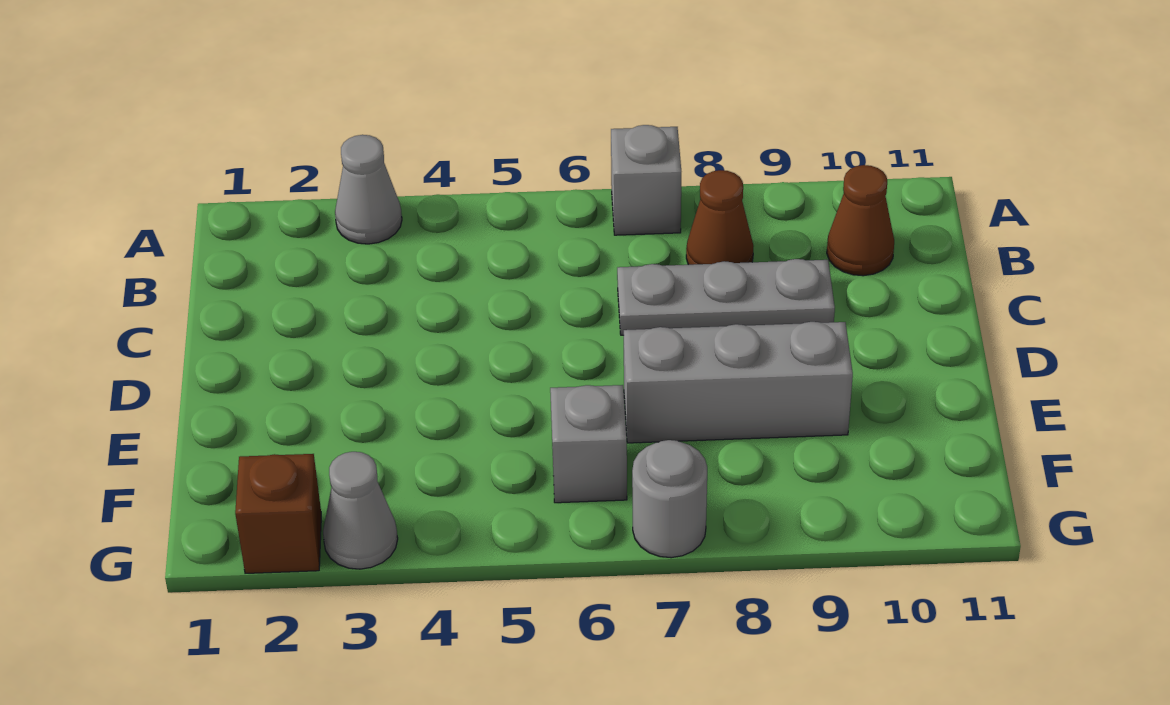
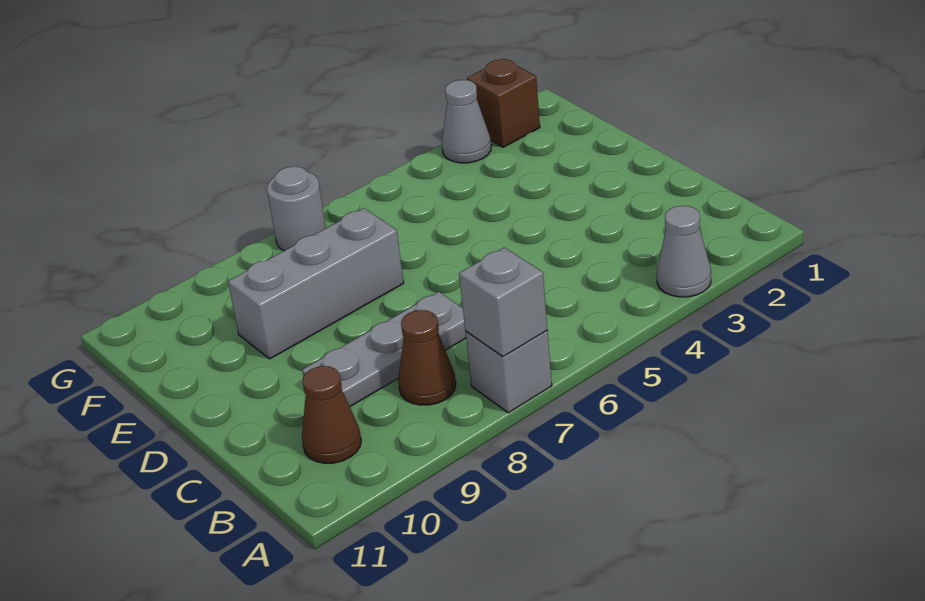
grey 1x1 brick [550,385,627,503] -> grey 1x1 brick moved to [459,248,547,357]

